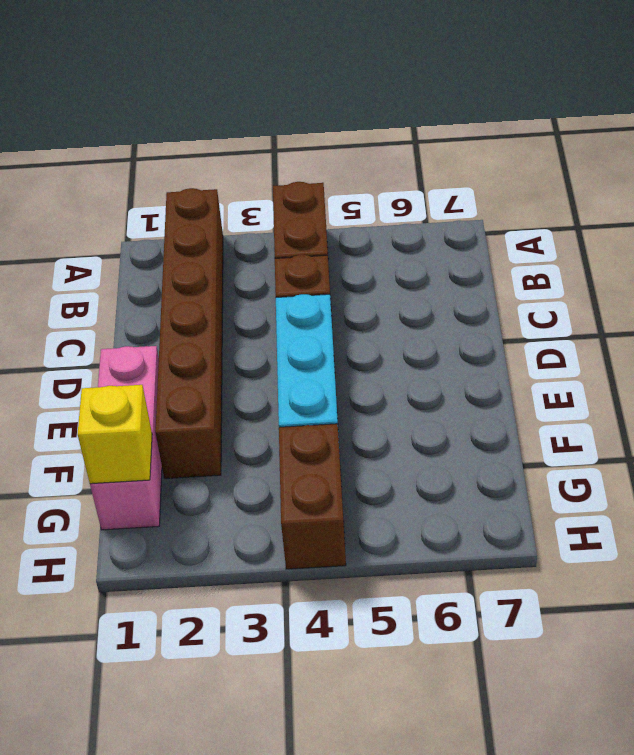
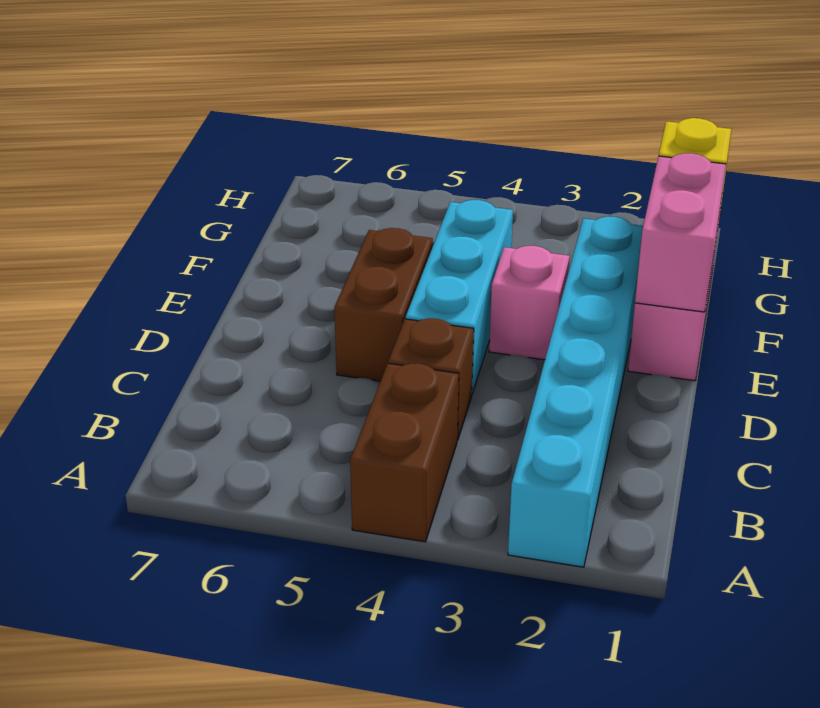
brown 1x6 brick [155,188,223,479] -> cyan 1x6 brick [508,216,643,567]
none -> pink 1x2 brick [635,153,726,312]
none -> pink 1x1 brick [489,246,570,360]
brown 1x2 brick [279,424,346,569] -> brown 1x2 brick moved to [334,228,433,381]

